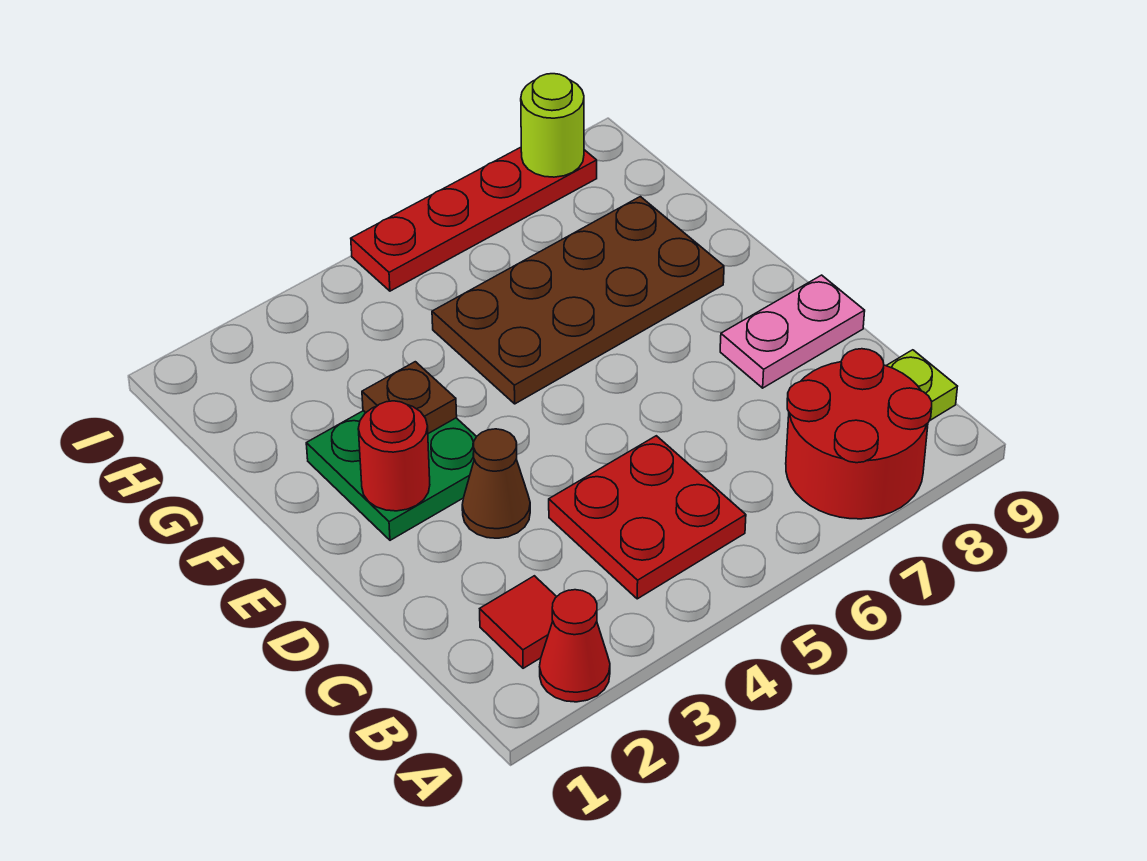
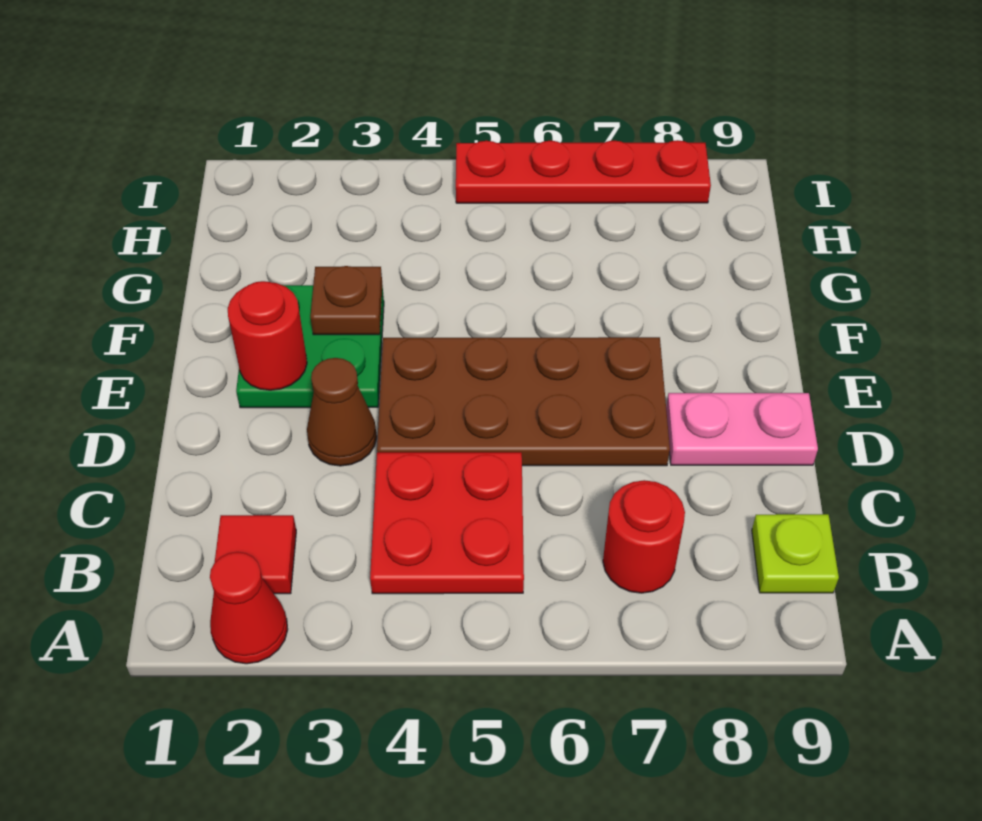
red 2x2 round brick [786,349,932,519] -> red 1x1 round brick [603,480,685,593]
brown 2x4 plate [432,197,724,404] -> brown 2x4 plate moved to [377,337,670,466]
lime 1x1 round brick [521,74,584,177] -> none

